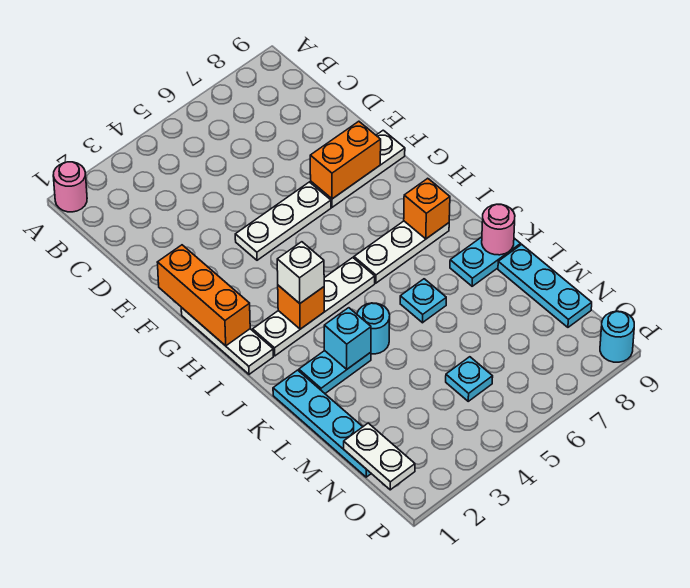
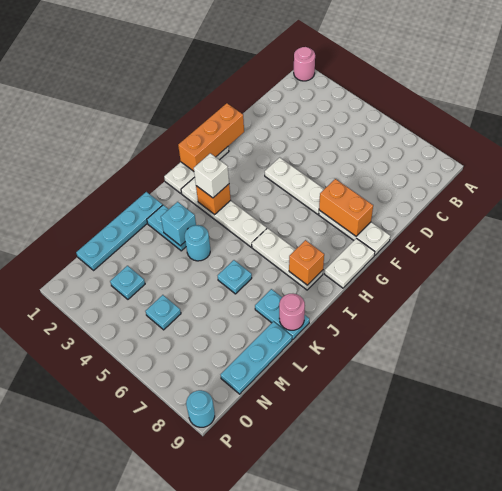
white 1x2 plate [344,423,415,490] -> white 1x2 plate moved to [325,238,375,288]
none -> cyan 1x1 plate [110,266,145,299]

